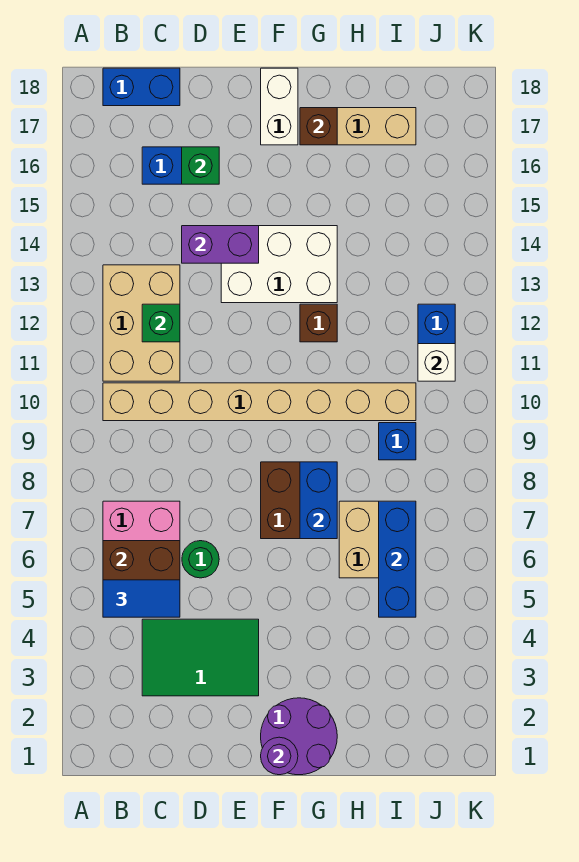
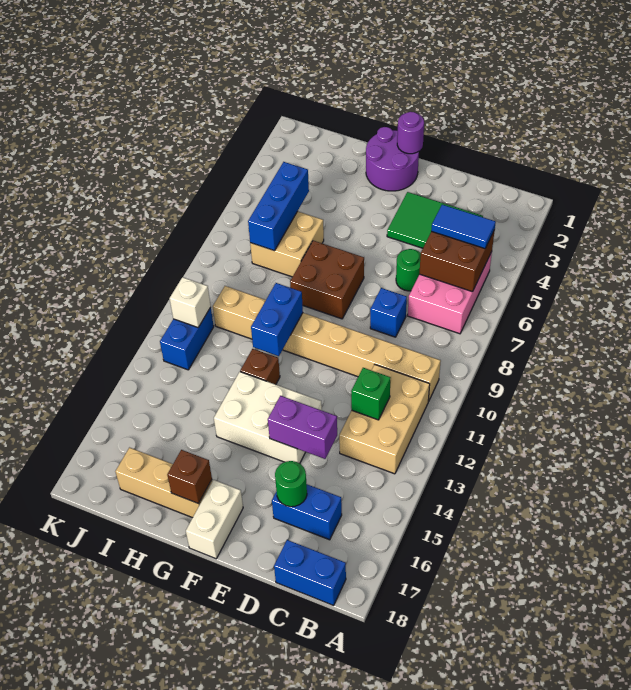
green 1x1 brick [182,147,219,184] -> green 1x1 round brick [275,461,307,507]
blue 1x2 brick [300,462,337,539] -> blue 1x2 brick moved to [251,283,303,356]
blue 1x1 brick [379,423,416,460] -> blue 1x1 brick moved to [370,288,407,337]

